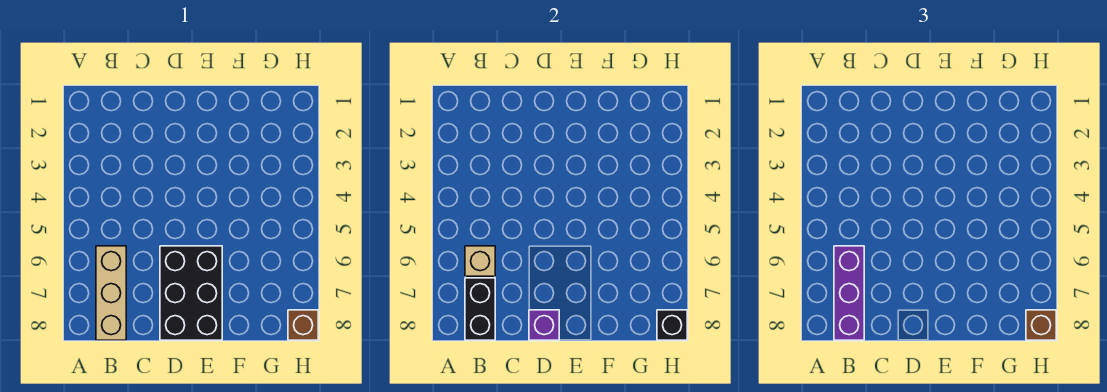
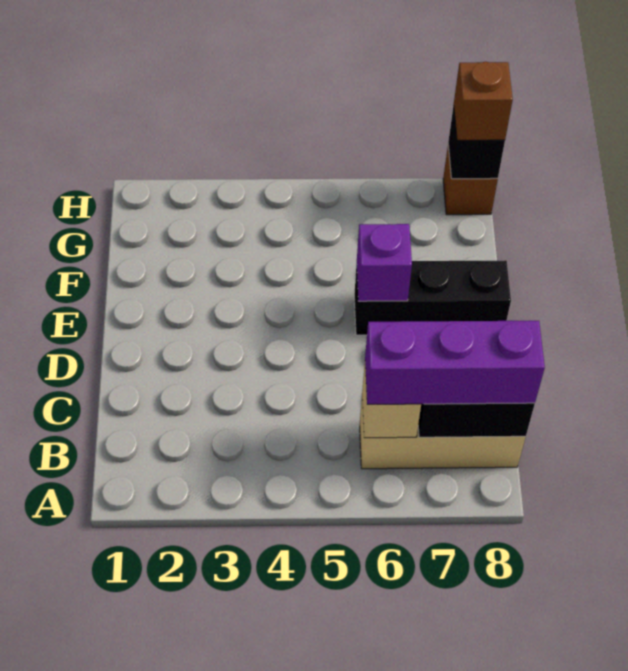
black 2x3 brick [160,246,222,340] -> black 1x3 brick [354,260,511,335]
purple 1x1 brick [529,310,559,340] -> purple 1x1 brick moved to [357,224,412,301]

